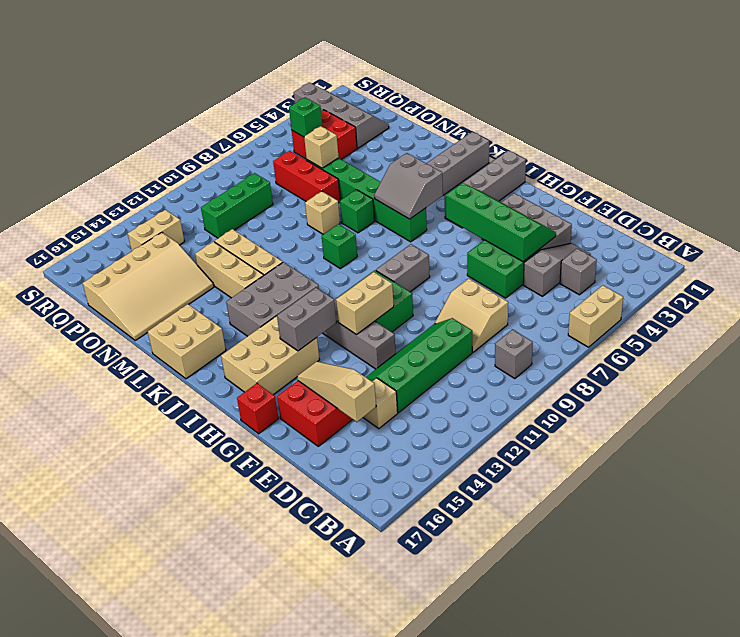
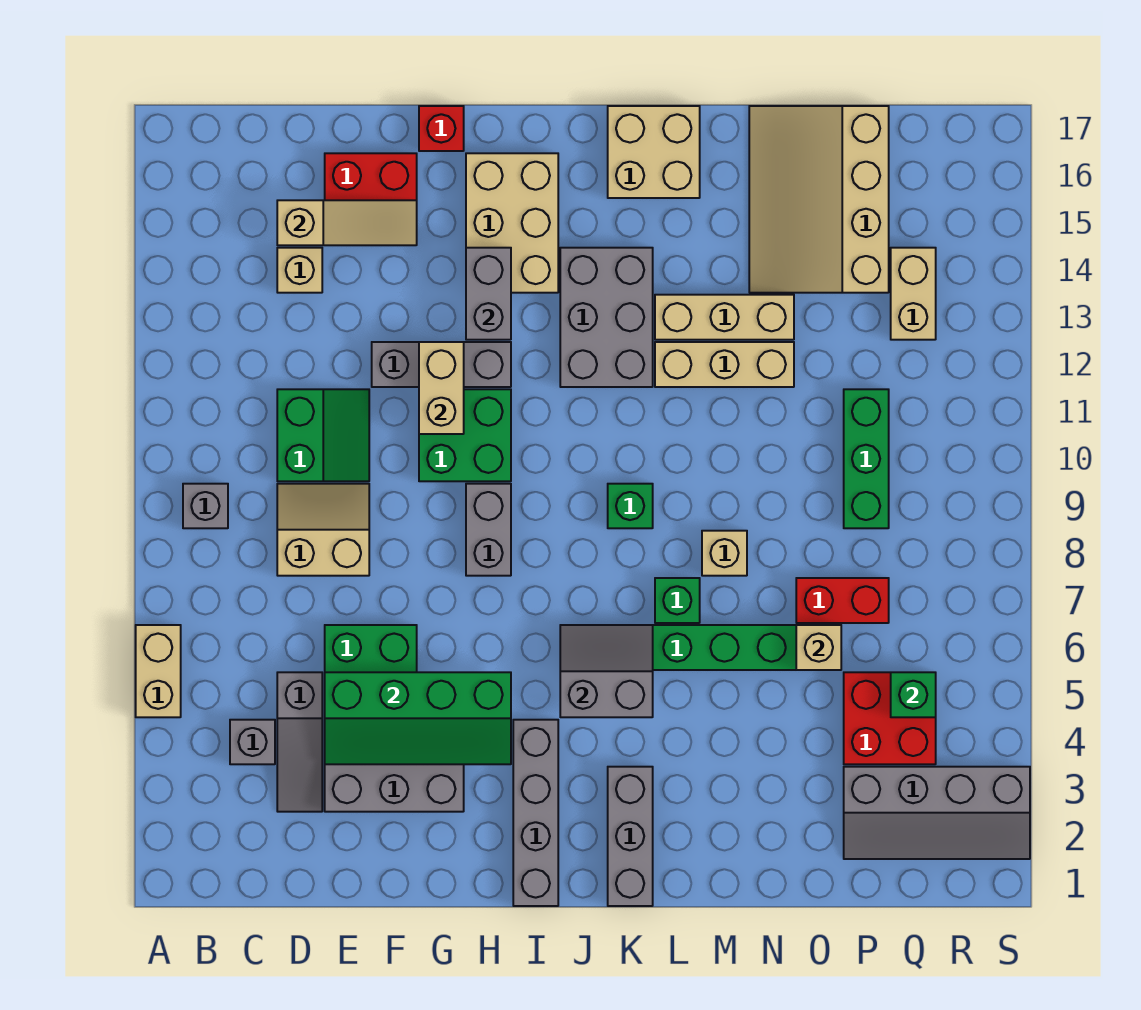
green 2x4 slope [366,318,472,413] -> green 2x2 slope [277,389,369,481]
red 1x3 brick [273,151,340,203] -> red 1x2 brick [796,578,889,623]

